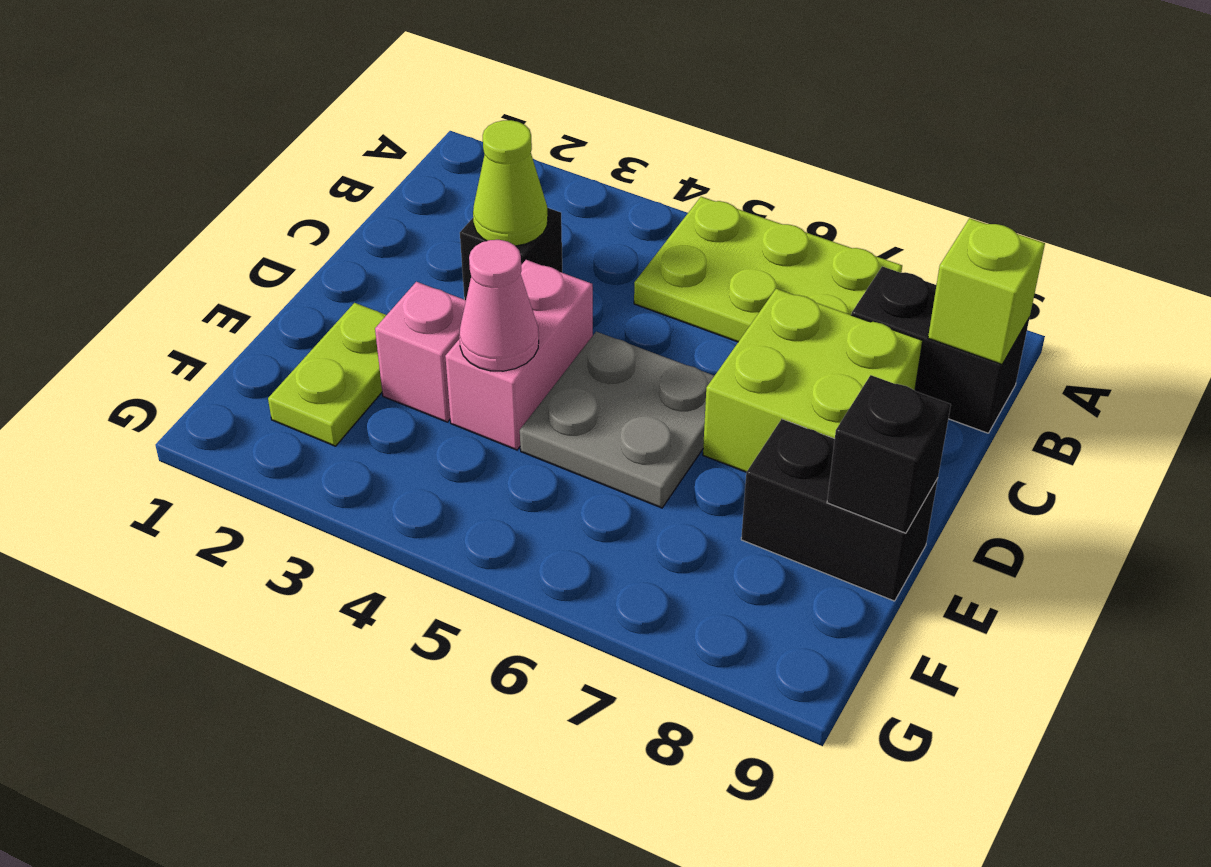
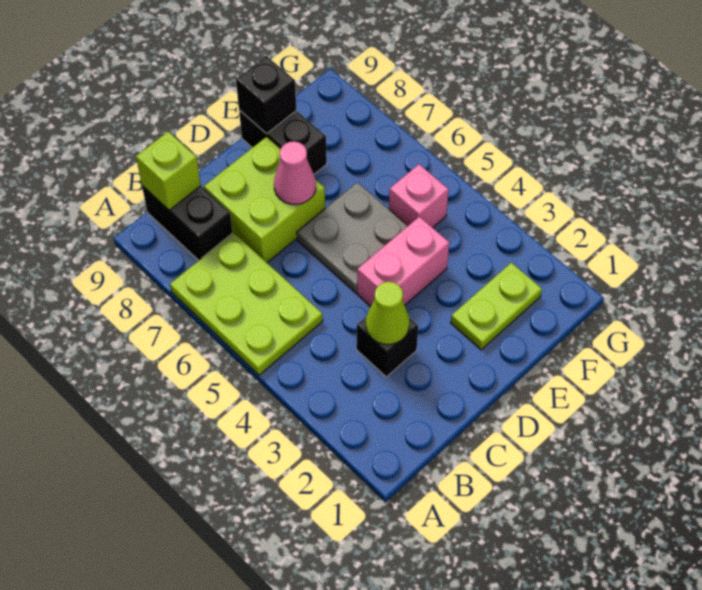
pink 1x1 brick [375,282,466,422] -> pink 1x1 brick moved to [389,164,449,228]
pink 1x1 cone [459,240,539,371] -> pink 1x1 cone moved to [274,141,316,204]

